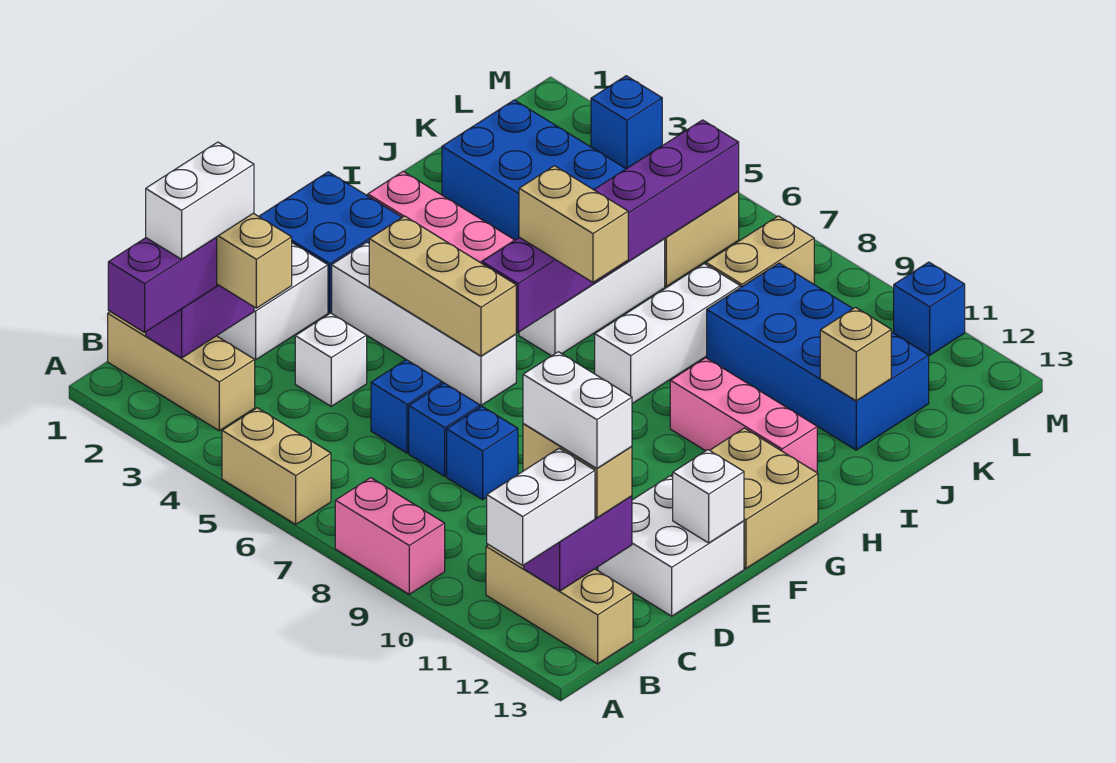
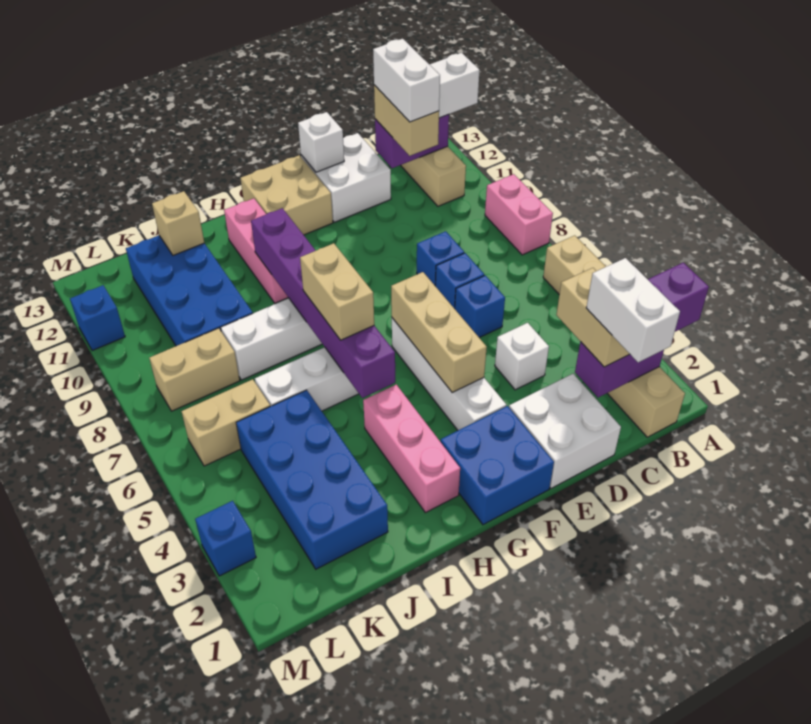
white 1x2 brick [146,142,254,259] -> white 1x2 brick turned to [586,258,680,362]
purple 1x6 brick [482,120,739,332] -> purple 1x6 brick turned to [251,208,395,398]

